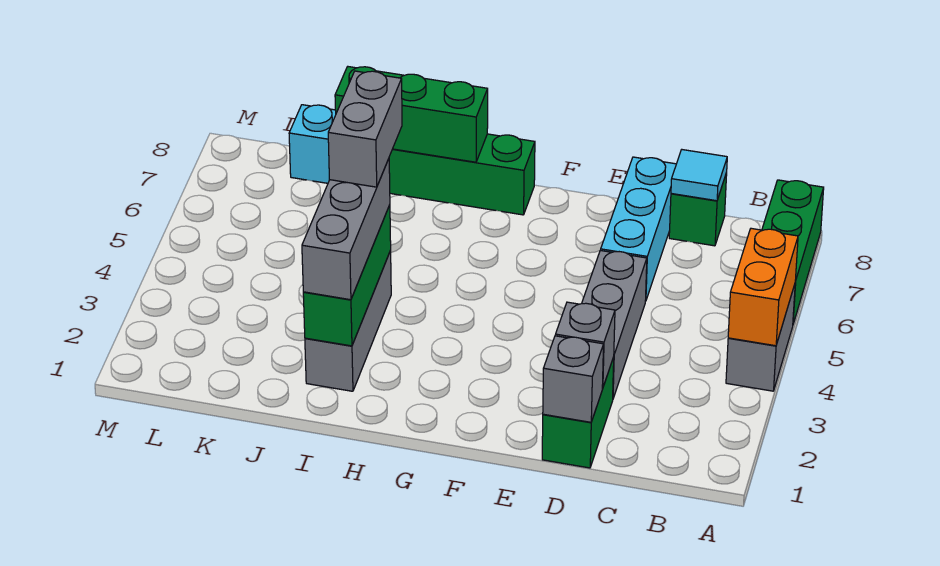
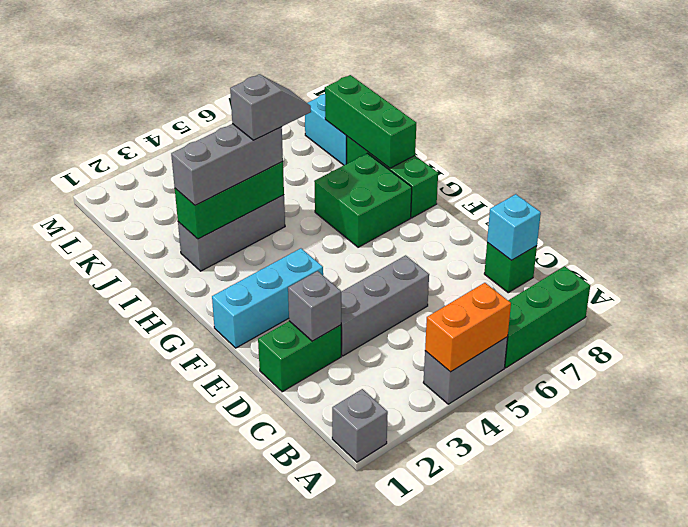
cyan 1x1 tile [671,150,727,201] -> cyan 1x1 brick [487,194,541,260]
grey 1x1 brick [543,336,604,422] -> grey 1x1 brick moved to [332,389,388,462]
cyan 1x3 brick [601,157,676,301] -> cyan 1x3 brick moved to [212,248,323,348]
none -> green 2x2 brick [314,153,412,247]
grey 1x2 brick [328,71,402,187] -> grey 1x2 slope [230,74,311,140]

